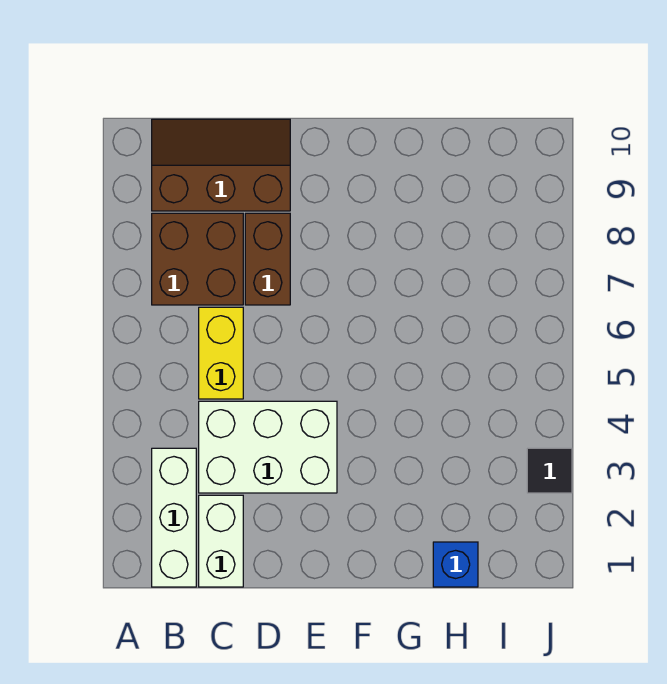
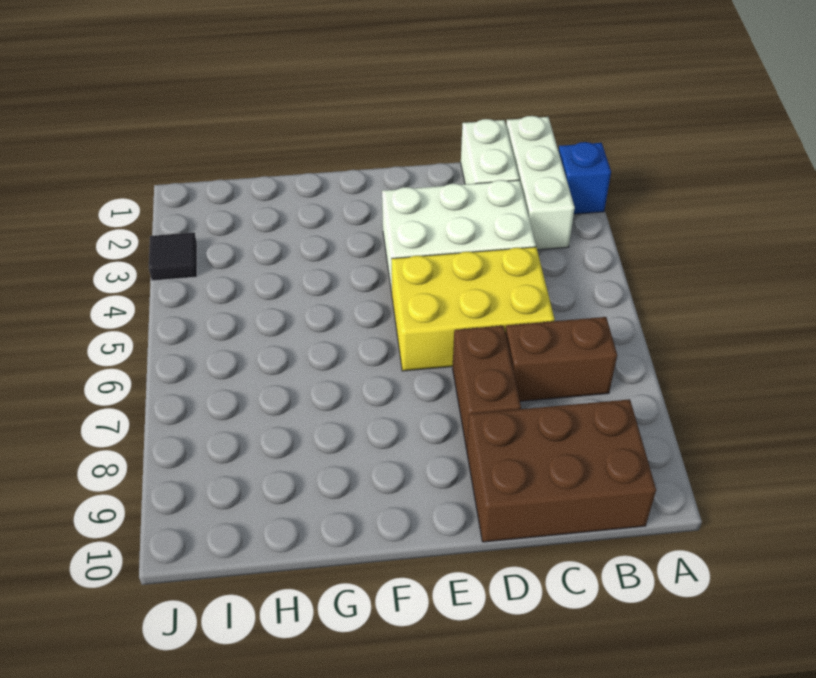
brown 2x2 brick [152,213,243,305] -> brown 1x2 brick [505,317,617,401]
brown 2x3 slope [152,119,290,211] -> brown 2x3 brick [467,399,656,542]
yellow 1x2 brick [199,307,243,399] -> yellow 2x3 brick [392,247,555,371]
blue 1x1 brick [433,542,478,587] -> blue 1x1 brick moved to [558,142,611,214]

